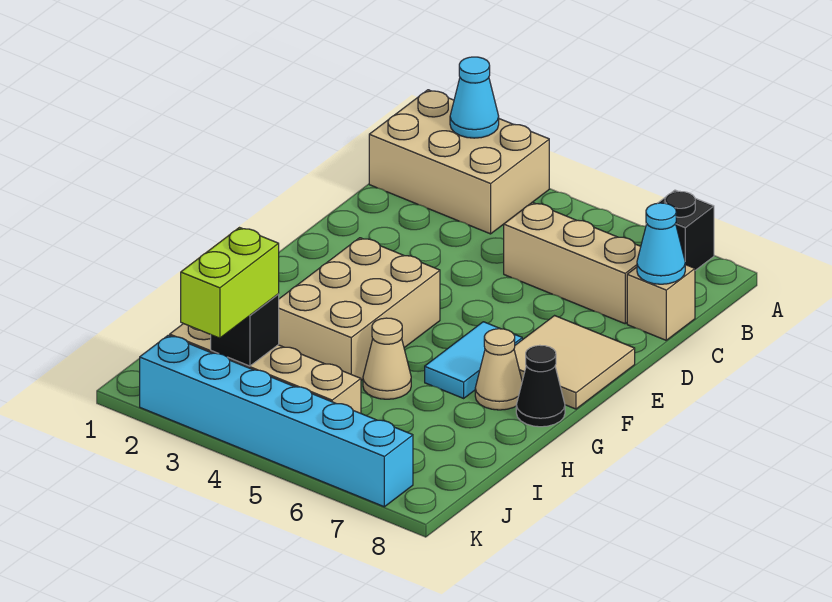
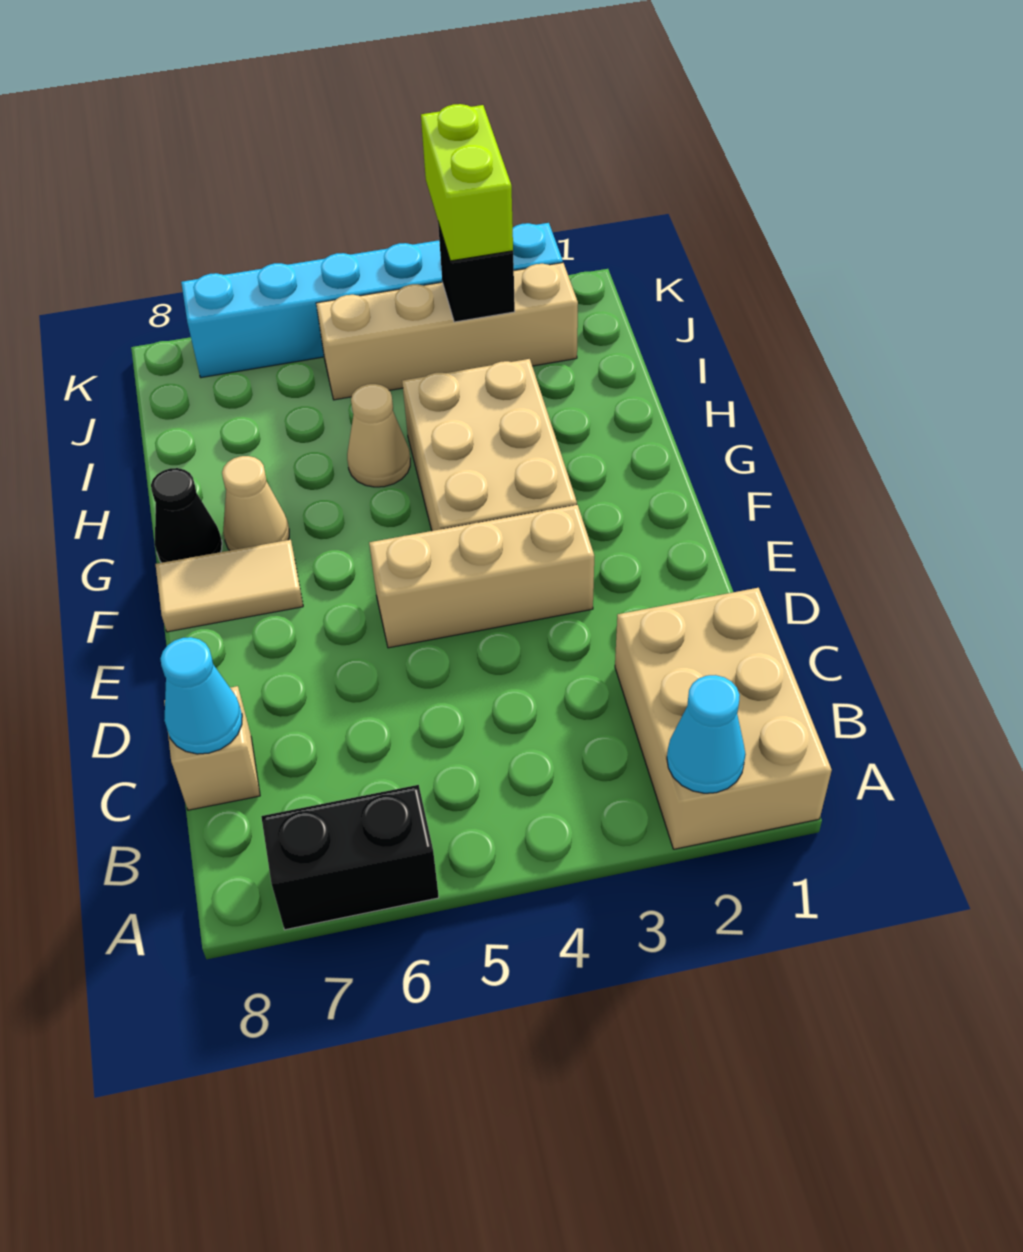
tan 2x3 brick [369,90,549,234] -> tan 2x3 brick turned to [615,588,832,849]
black 1x1 brick [658,190,714,270] -> black 1x2 brick [261,785,439,930]
tan 1x3 brick [504,202,641,324] -> tan 1x3 brick moved to [369,505,594,648]
tan 2x2 tile [514,316,635,409] -> tan 1x2 tile [155,540,303,632]
cyan 1x2 tile [425,322,522,398] -> none

